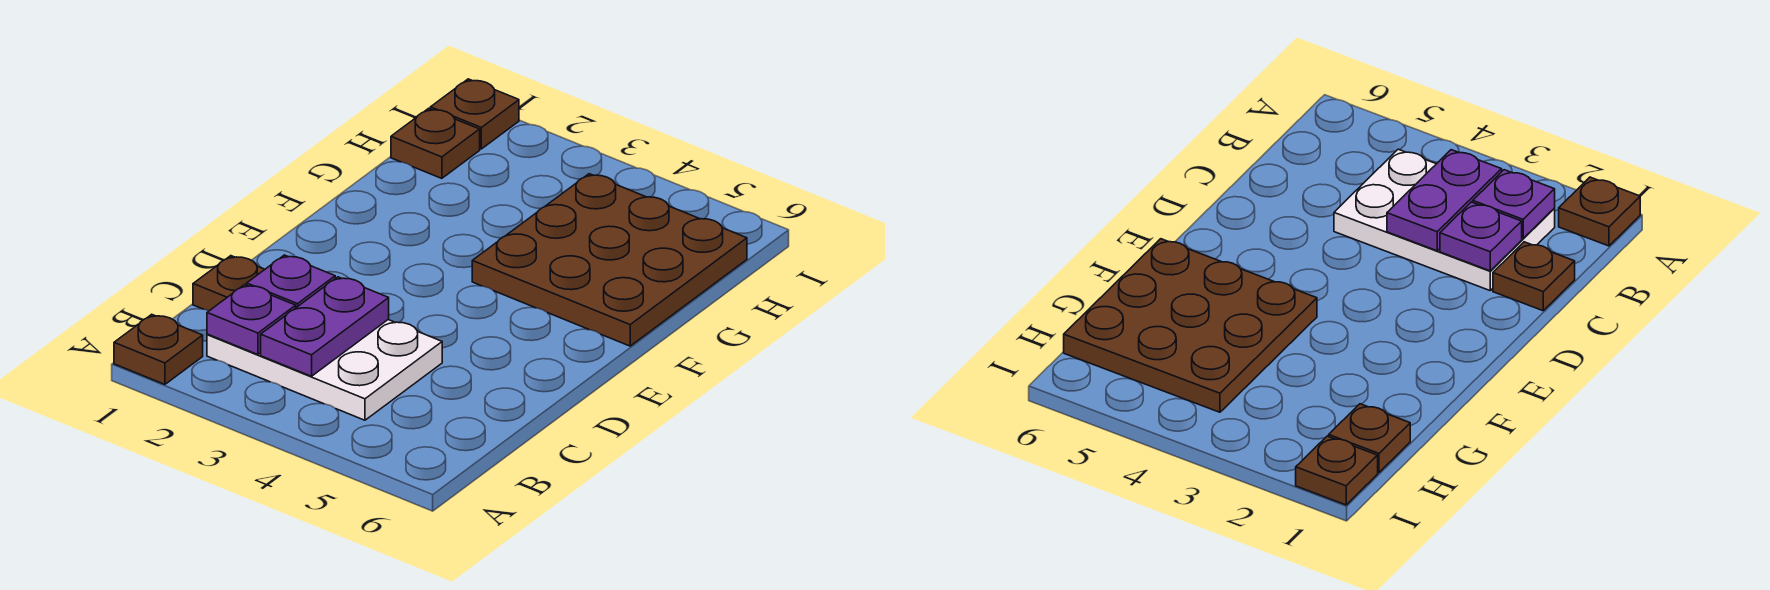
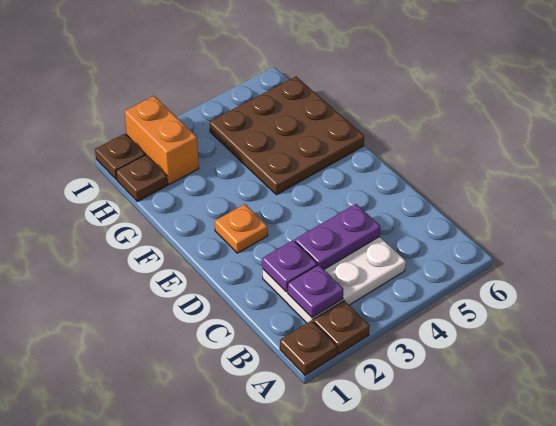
purple 1x2 plate [261,277,389,376] -> purple 1x2 plate turned to [295,204,380,269]
brown 1x1 plate [193,256,265,311] -> brown 1x1 plate moved to [313,301,370,354]
none -> orange 1x1 plate [215,204,268,253]
none -> orange 1x2 brick [124,96,199,185]

